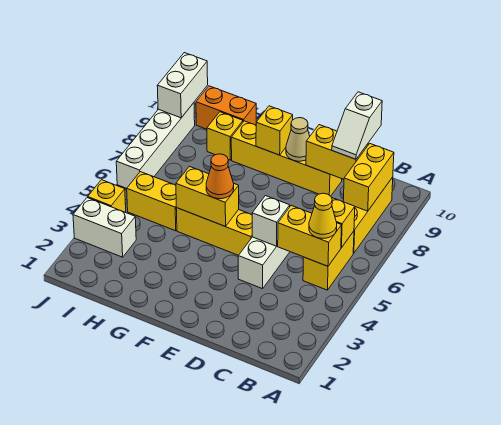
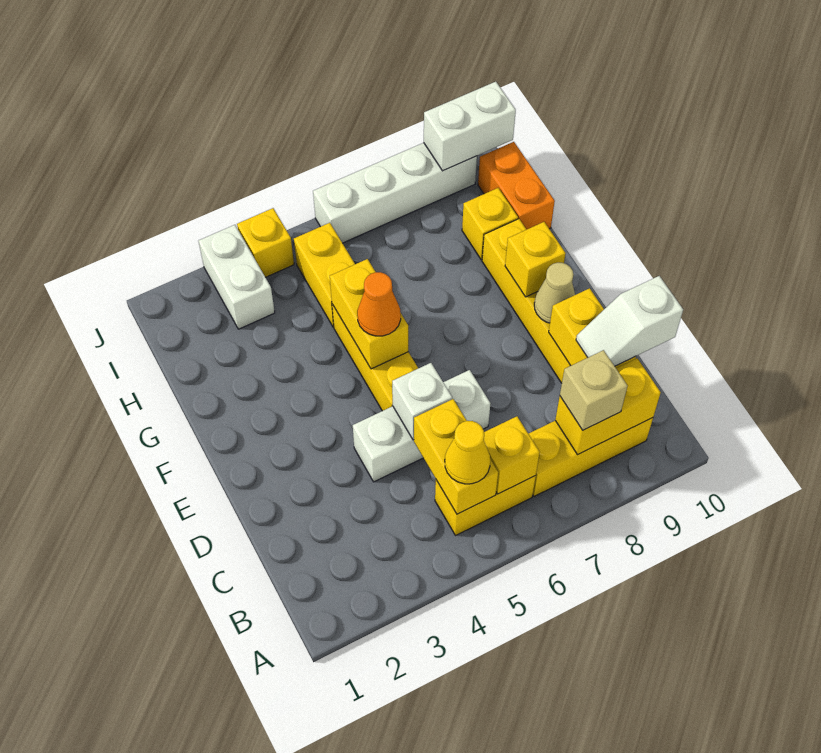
none -> tan 1x1 brick [560,350,628,430]

